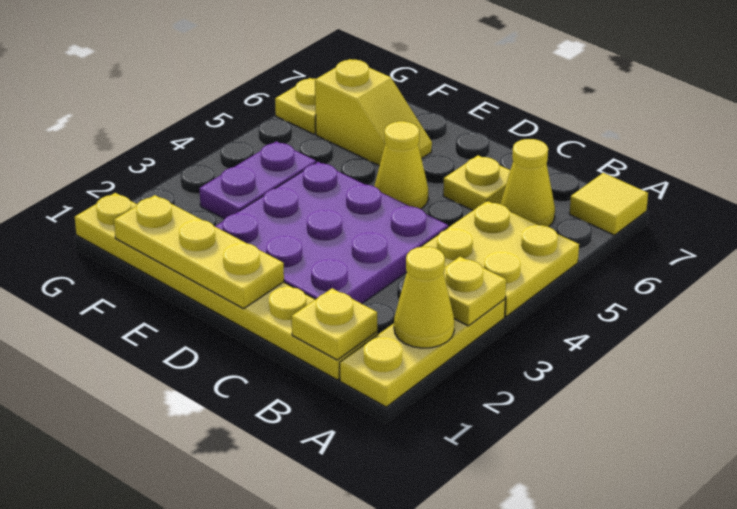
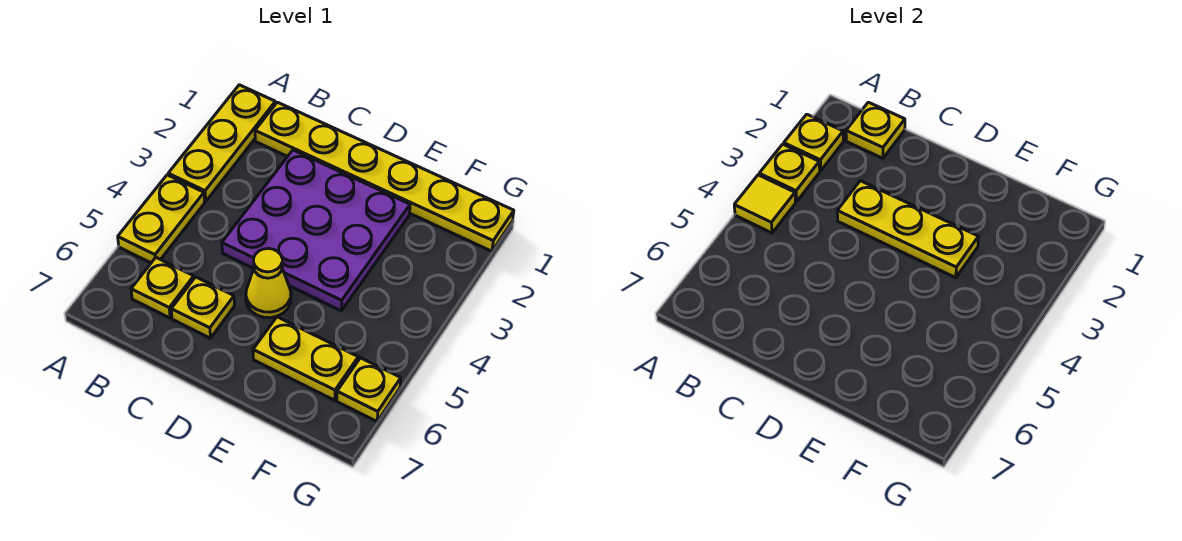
yellow 1x1 cone [394,247,455,348] -> yellow 1x1 plate [784,114,843,171]
yellow 2x2 plate [421,201,579,316] -> yellow 1x2 plate [118,175,205,263]
yellow 1x1 tile [570,173,648,235] -> yellow 1x1 tile moved to [734,175,796,233]
yellow 1x1 cone [500,139,555,227] -> yellow 1x1 plate [131,258,194,318]
yellow 1x3 plate [114,195,284,309] -> yellow 1x3 plate moved to [837,181,978,278]
yellow 1x2 slope [315,59,432,166] -> yellow 1x2 plate [253,317,358,400]
purple 1x2 plate [199,141,316,219] -> none

